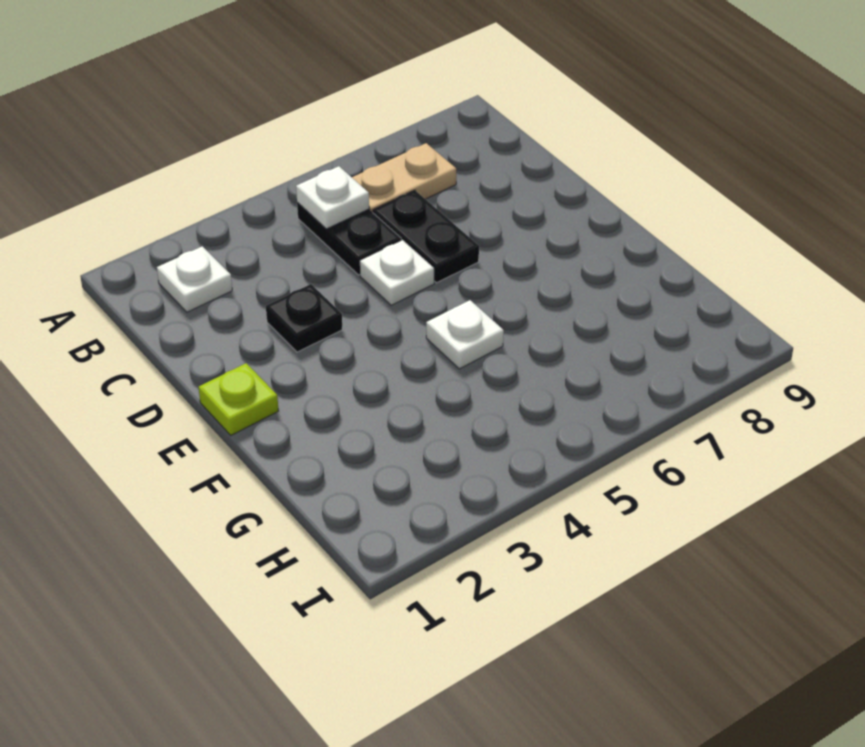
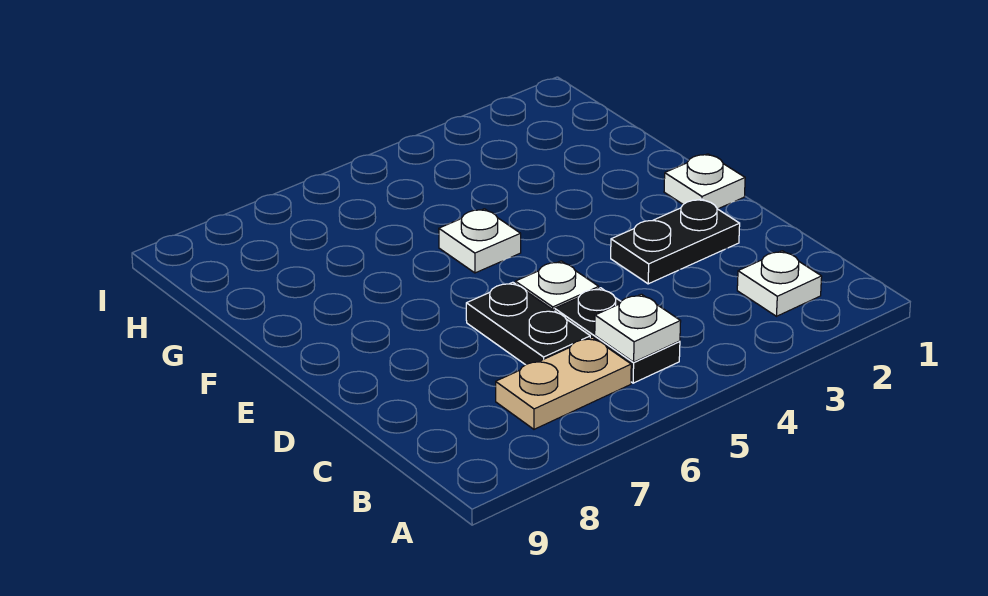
black 1x1 plate [266,284,342,352] -> black 1x2 plate [611,199,740,284]
lime 1x1 plate [199,363,279,435] -> white 1x1 plate [664,154,745,209]

